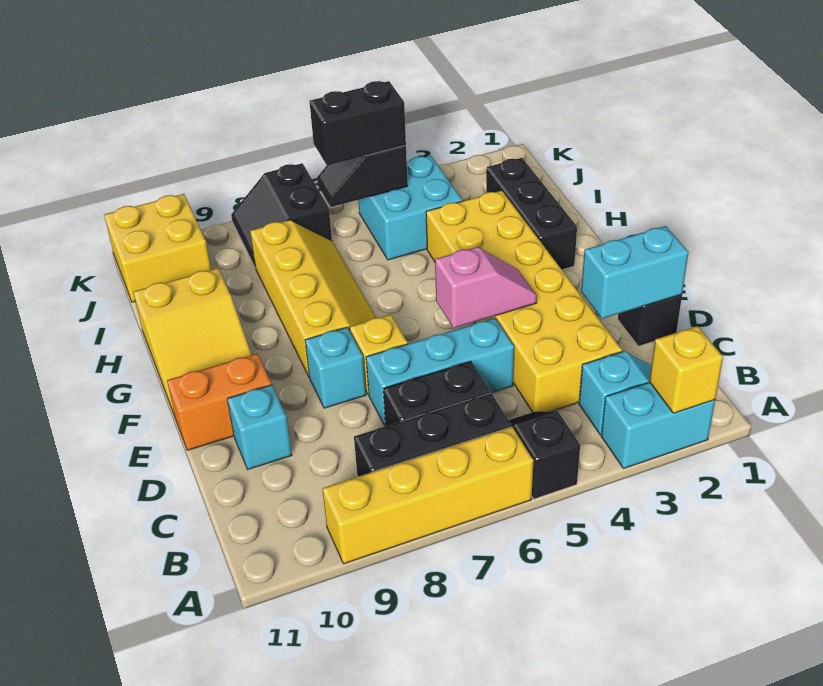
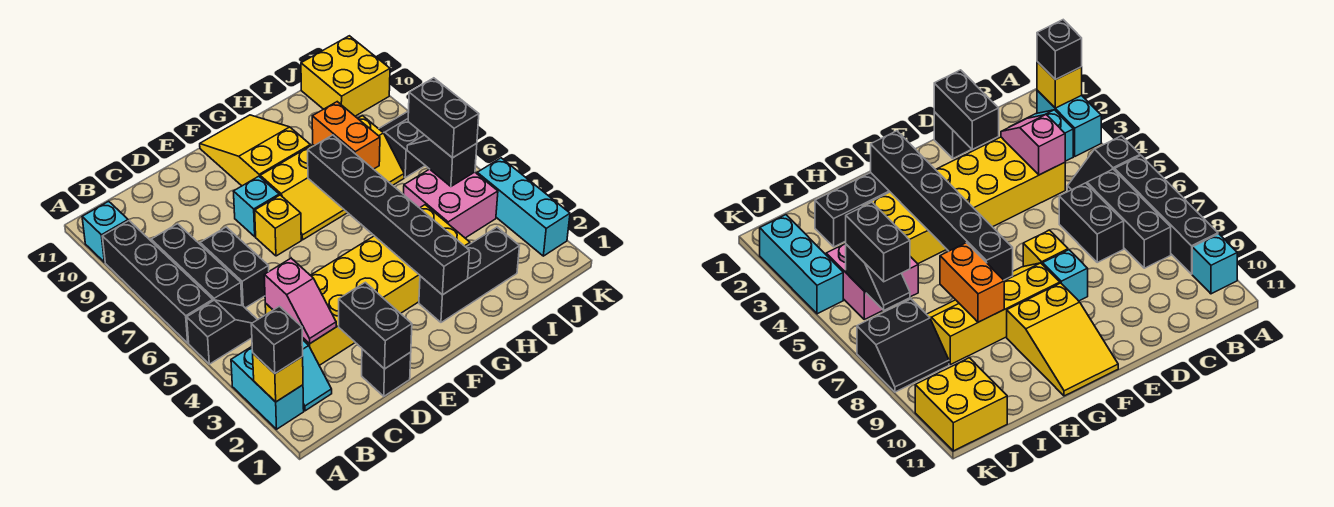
none -> black 1x1 brick [251,306,303,374]
yellow 1x4 brick [322,427,534,564] -> black 1x4 brick [102,221,213,343]
cyan 1x2 brick [581,226,688,319] -> black 1x2 brick [339,282,412,369]
cyan 1x3 brick [366,318,514,426] -> cyan 1x3 brick moved to [477,158,570,256]
cyan 1x1 brick [227,385,292,469] -> cyan 1x1 brick moved to [82,201,128,262]
pink 1x2 slope [435,247,537,328] -> pink 1x2 slope moved to [264,258,336,344]
orange 1x2 brick [167,354,272,450] -> orange 1x2 brick moved to [312,102,380,169]
yellow 2x3 slope [133,268,252,416] -> yellow 2x3 slope turned to [200,115,310,186]
none -> black 1x6 brick [308,135,469,295]
cyan 2x2 brick [358,156,463,260] -> pink 2x2 brick [404,169,498,238]

